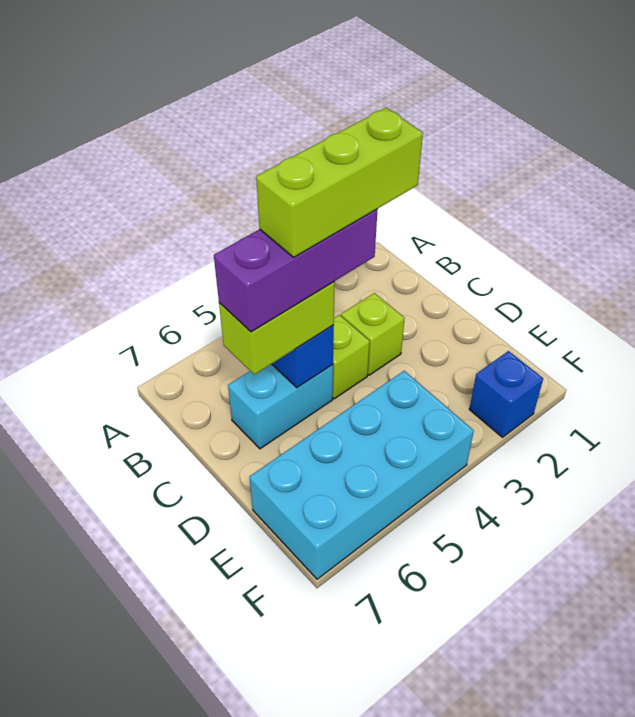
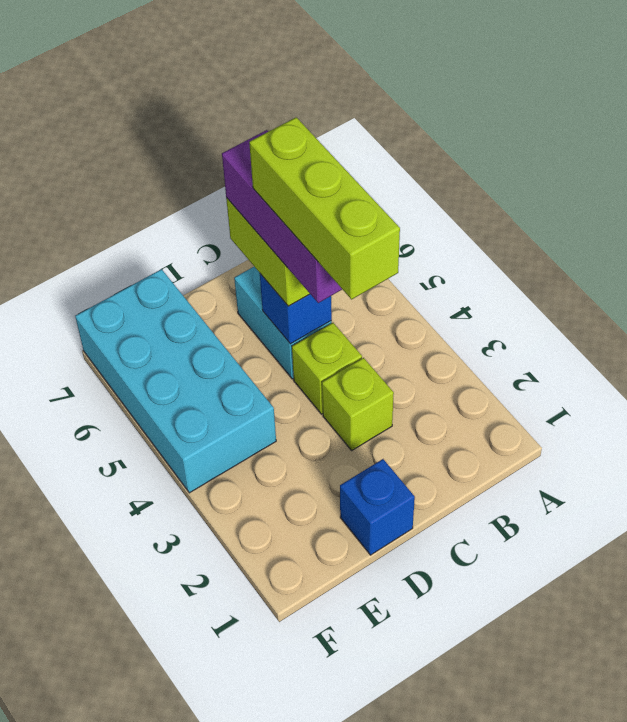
blue 1x1 brick [469,351,543,437] -> blue 1x1 brick moved to [340,459,415,555]

